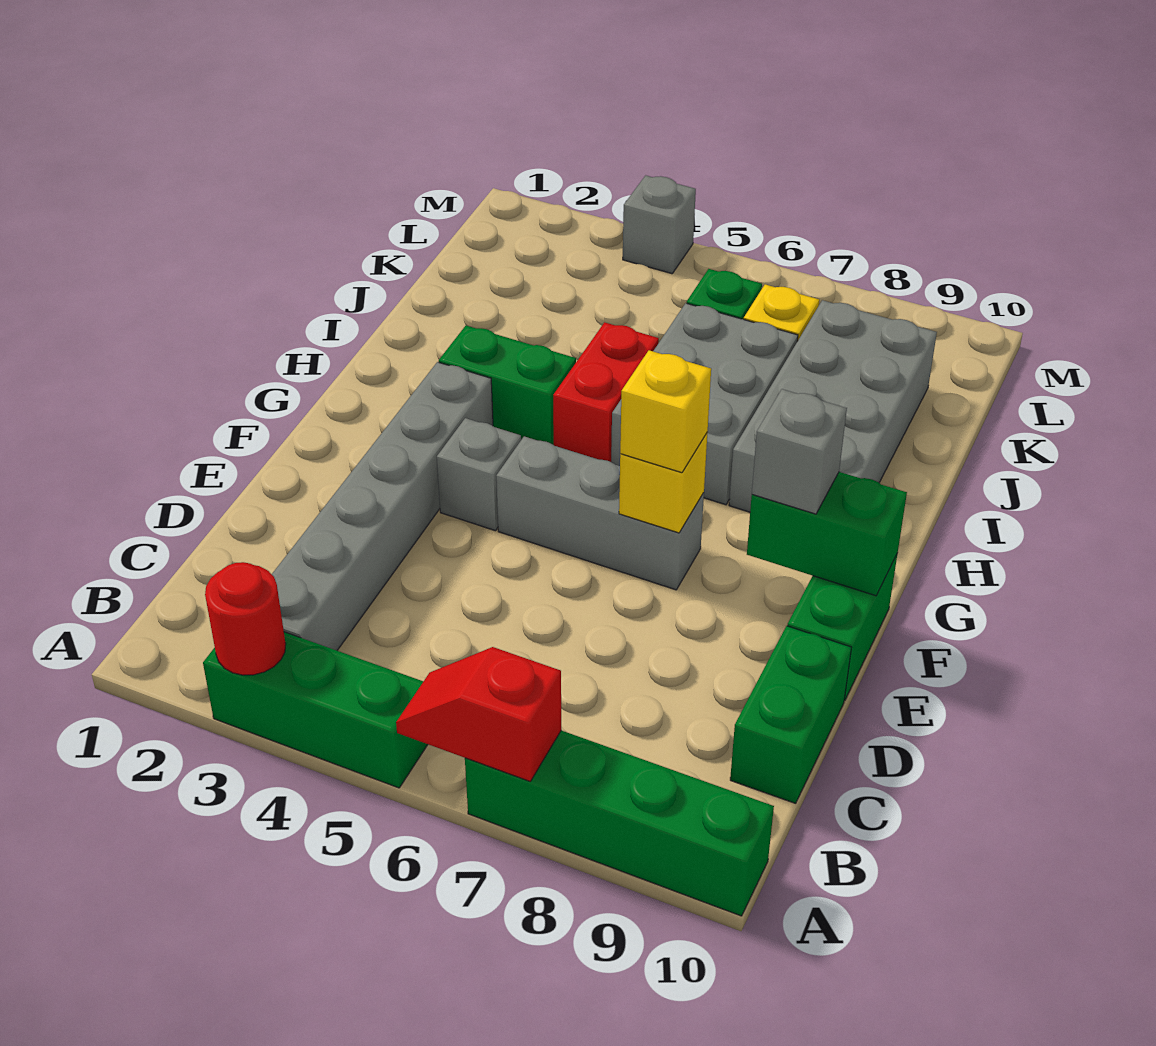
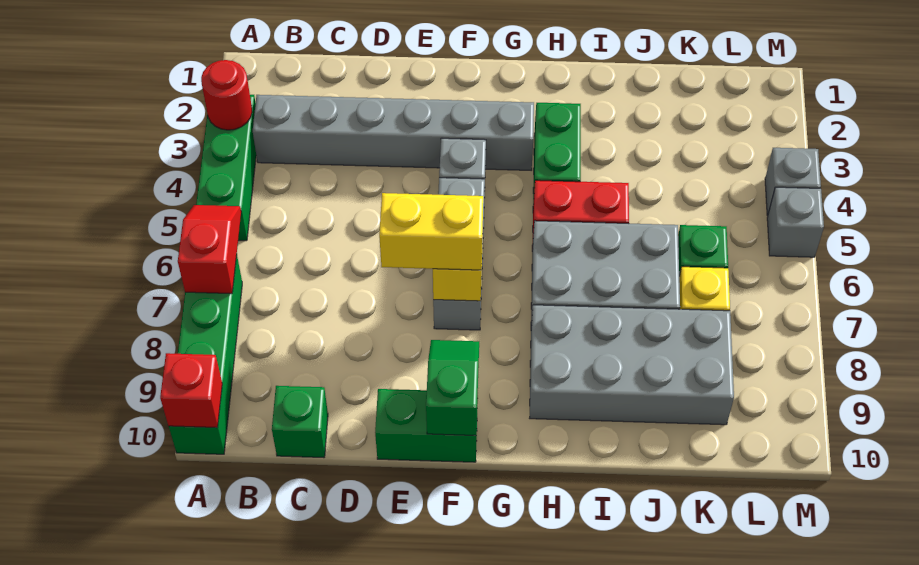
none -> red 1x1 brick [160,353,222,428]
green 1x2 brick [730,626,851,803] -> green 1x1 brick [272,386,328,458]
yellow 1x1 brick [620,350,711,473] -> yellow 1x2 brick [379,193,483,270]
green 1x2 brick [747,472,907,596] -> green 1x2 slope [426,340,479,436]
grey 1x1 brick [752,389,847,514] -> grey 1x1 brick moved to [767,187,824,257]

